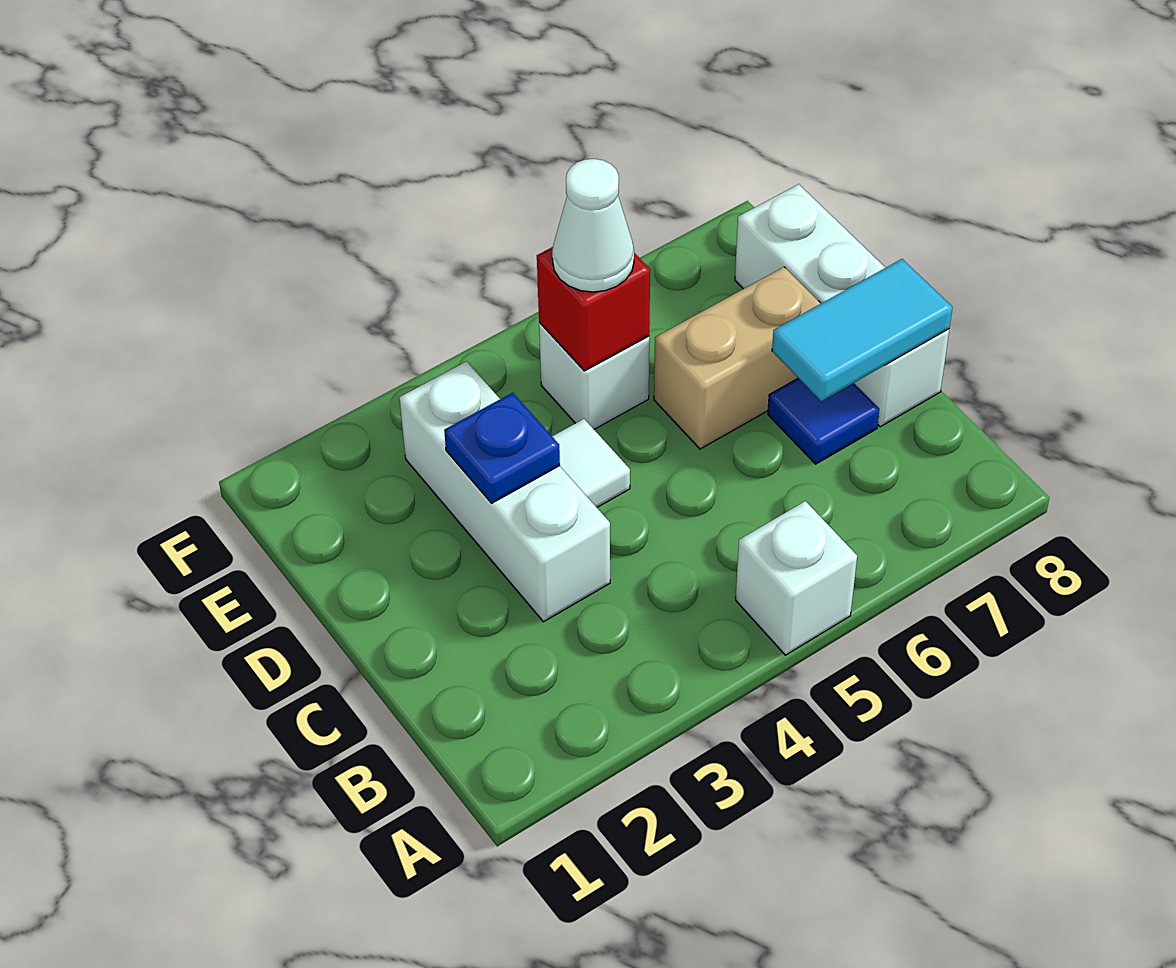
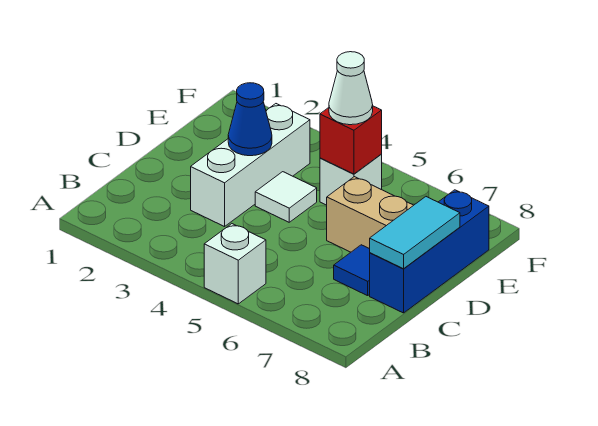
cyan 1x2 tile [772,259,953,401] -> cyan 1x2 tile turned to [370,197,460,269]
white 1x3 brick [735,184,949,427] -> blue 1x3 brick [370,190,489,313]
blue 1x1 plate [444,393,560,503] -> blue 1x1 cone [228,83,272,156]

